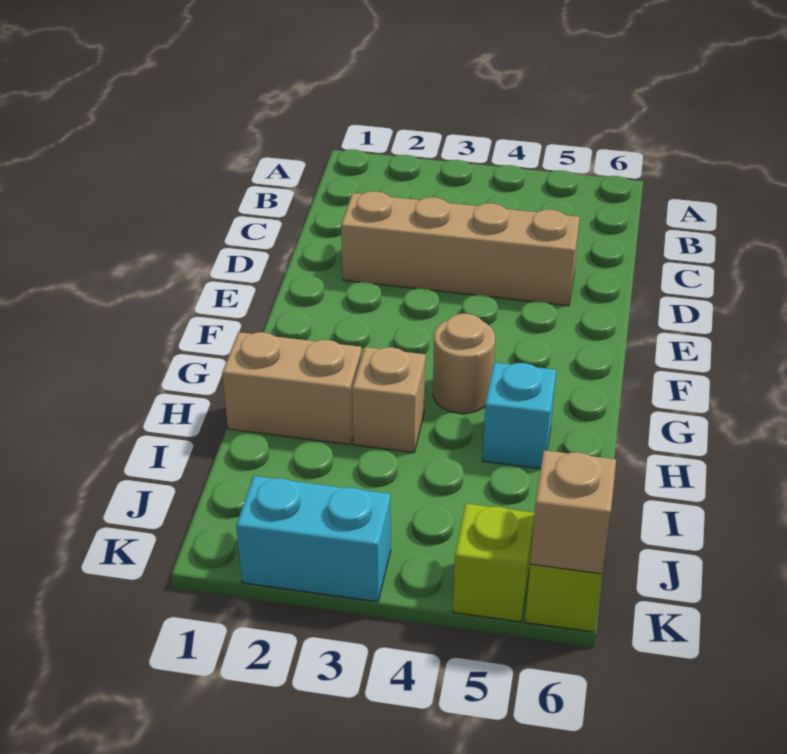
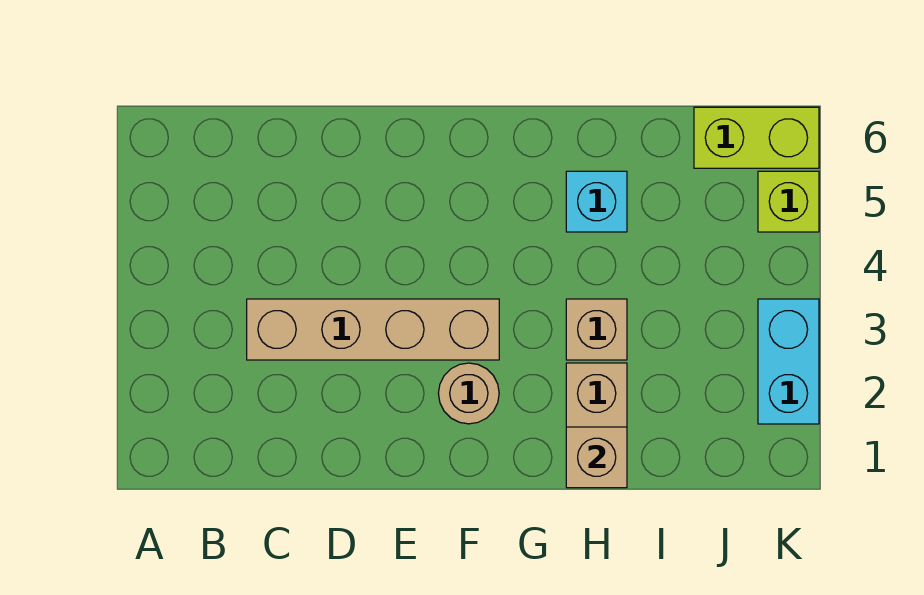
tan 1x4 brick [341,191,580,306] -> tan 1x4 brick turned to [247,299,499,360]
tan 1x1 round brick [433,314,495,413] -> tan 1x1 round brick moved to [438,363,499,424]
tan 1x1 brick [530,450,616,574] -> tan 1x1 brick moved to [566,427,627,488]

